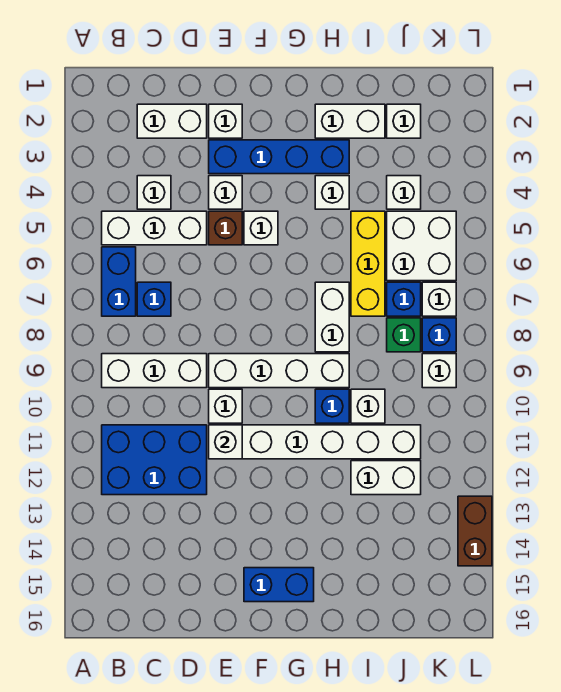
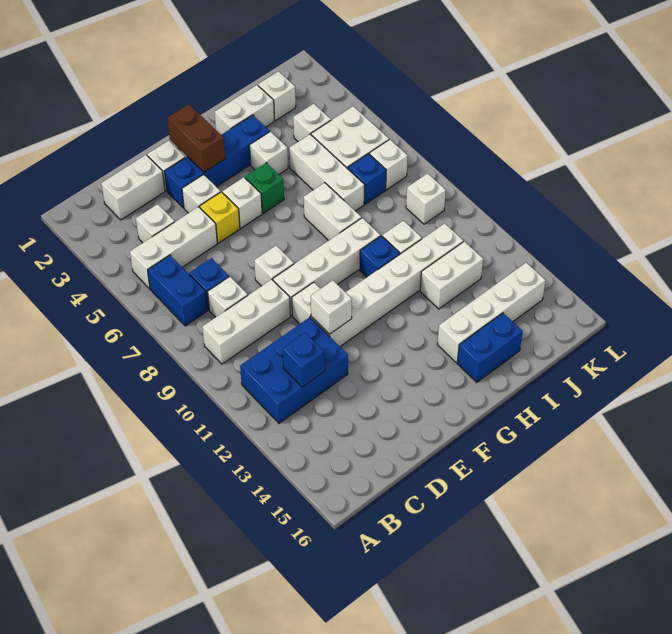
none -> white 1x1 brick [208,277,248,317]
brown 1x1 brick [209,211,242,245] -> yellow 1x1 brick [200,192,240,243]
none -> white 1x1 brick [254,246,294,286]
blue 1x2 brick [244,568,314,602] -> blue 1x2 brick moved to [458,313,523,382]
none -> white 1x4 brick [437,263,546,363]
yellow 1x3 brick [351,211,385,316] -> white 1x3 brick [289,134,364,211]
green 1x1 brick [387,318,421,352] -> green 1x1 brick moved to [245,163,284,213]
blue 1x1 brick [422,318,456,352] -> blue 1x1 brick moved to [283,333,325,387]
brown 1x2 brick [458,496,492,566] -> brown 1x2 brick moved to [167,104,225,172]

